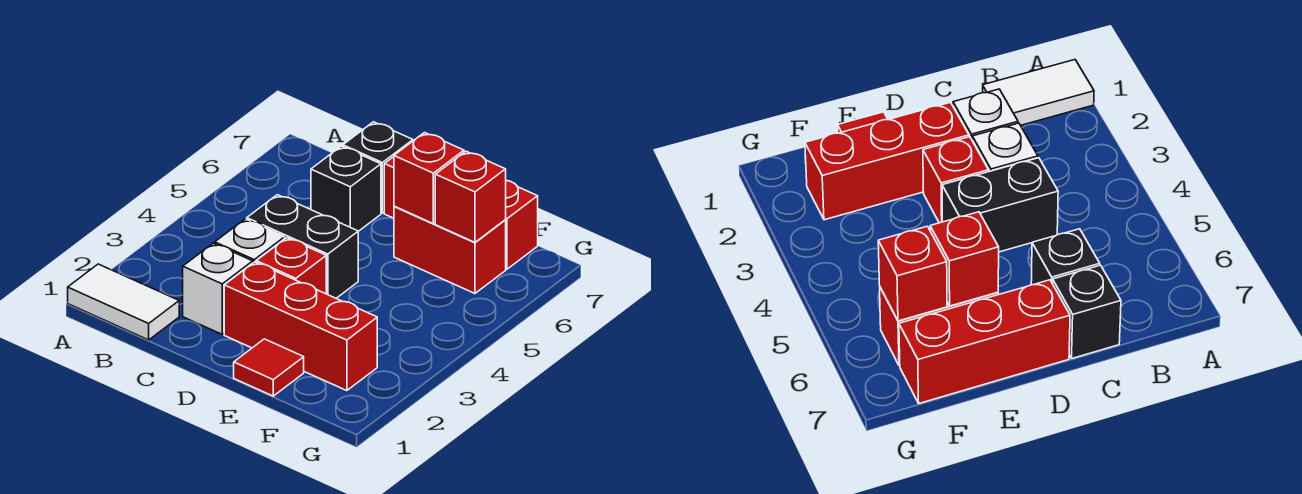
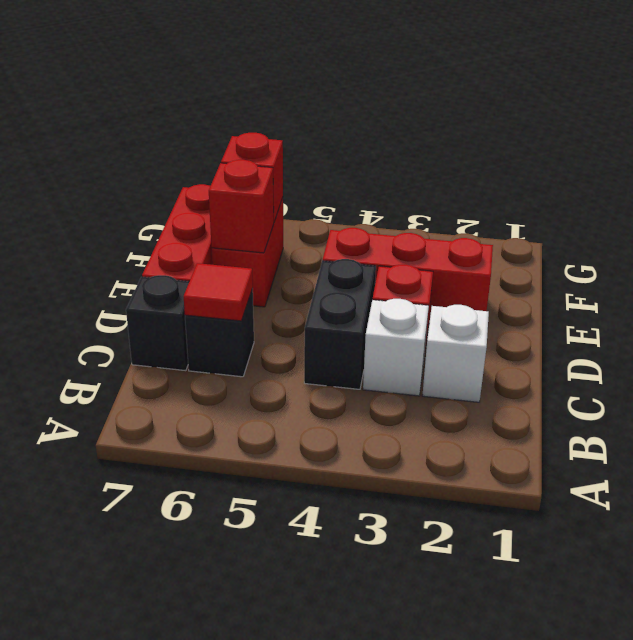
white 1x2 tile [68,264,179,340] -> none
red 1x3 brick [224,262,377,391] -> red 1x3 brick turned to [323,228,493,323]
red 1x1 tile [234,339,304,396] -> red 1x1 tile moved to [184,263,253,321]

